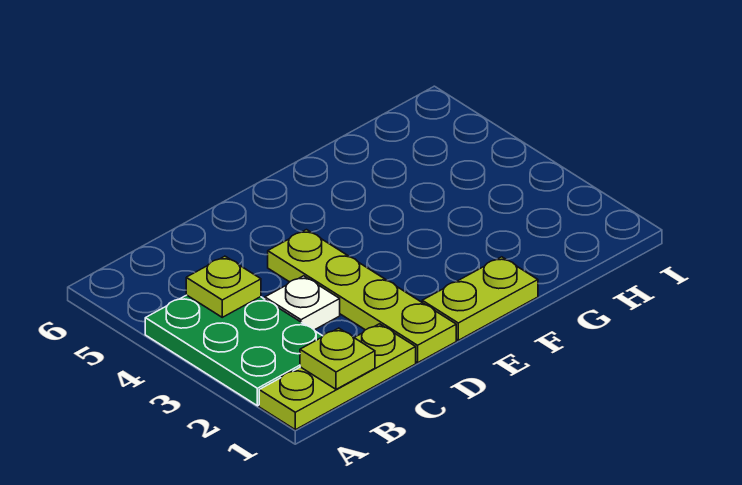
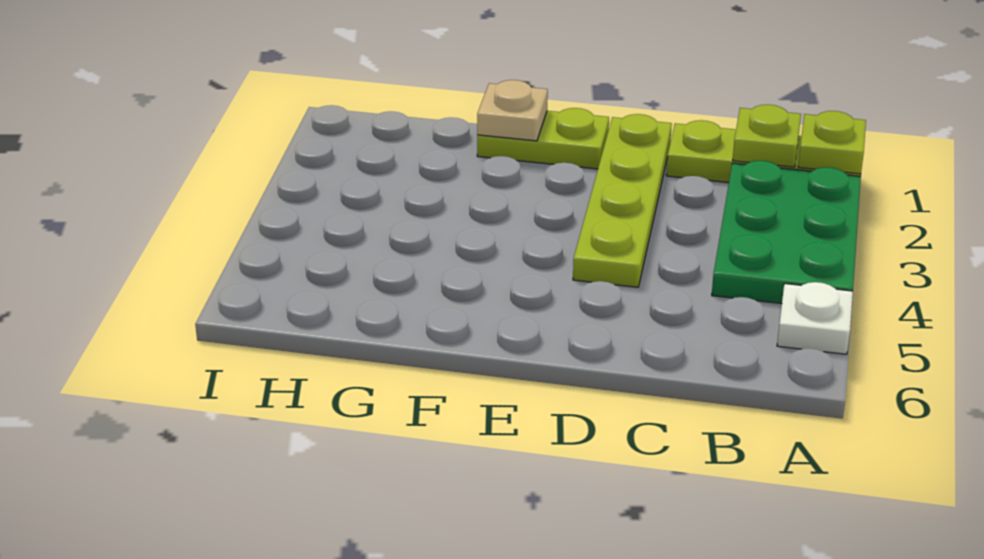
lime 1x1 plate [186,256,261,317] -> lime 1x1 plate moved to [798,111,866,174]
white 1x1 plate [265,276,340,330] -> white 1x1 plate moved to [777,282,853,354]
none -> tan 1x1 plate [477,80,548,141]

